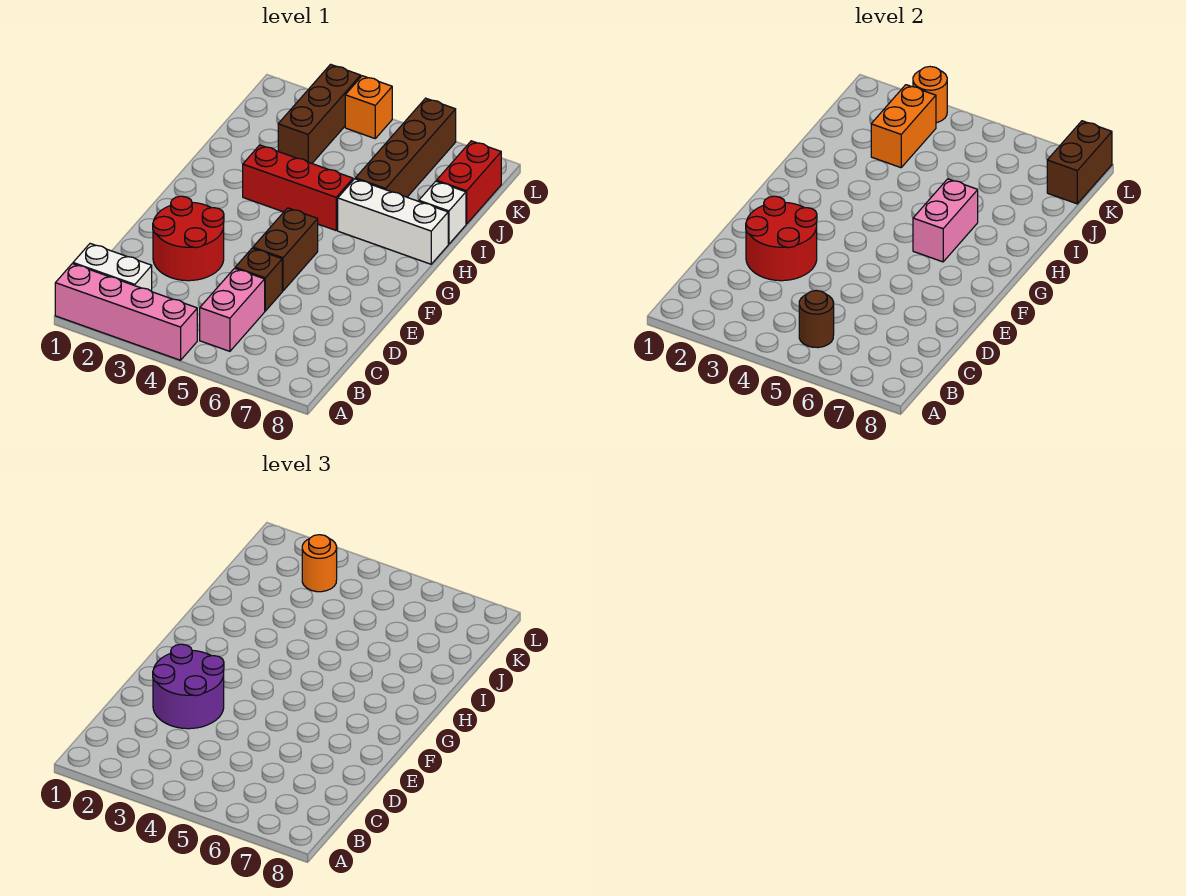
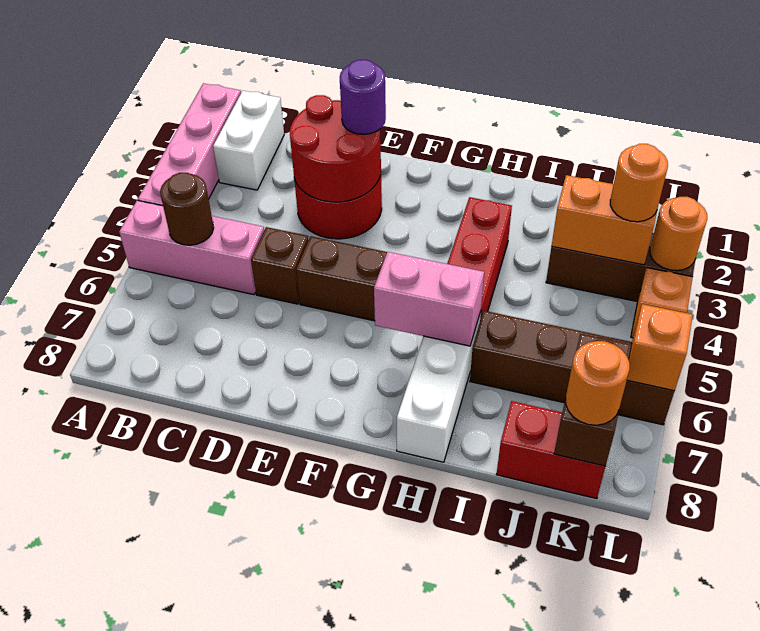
pink 1x2 brick [200,268,265,351] -> pink 1x3 brick [119,201,264,295]
purple 2x2 round brick [153,644,224,729] -> purple 1x1 round brick [340,60,386,134]
white 1x1 brick [419,181,466,244] -> none
brown 1x2 brick [1047,121,1112,204] -> brown 1x2 brick turned to [554,334,632,466]
none -> orange 1x1 round brick [566,341,630,425]
none -> orange 1x1 brick [627,304,693,391]

